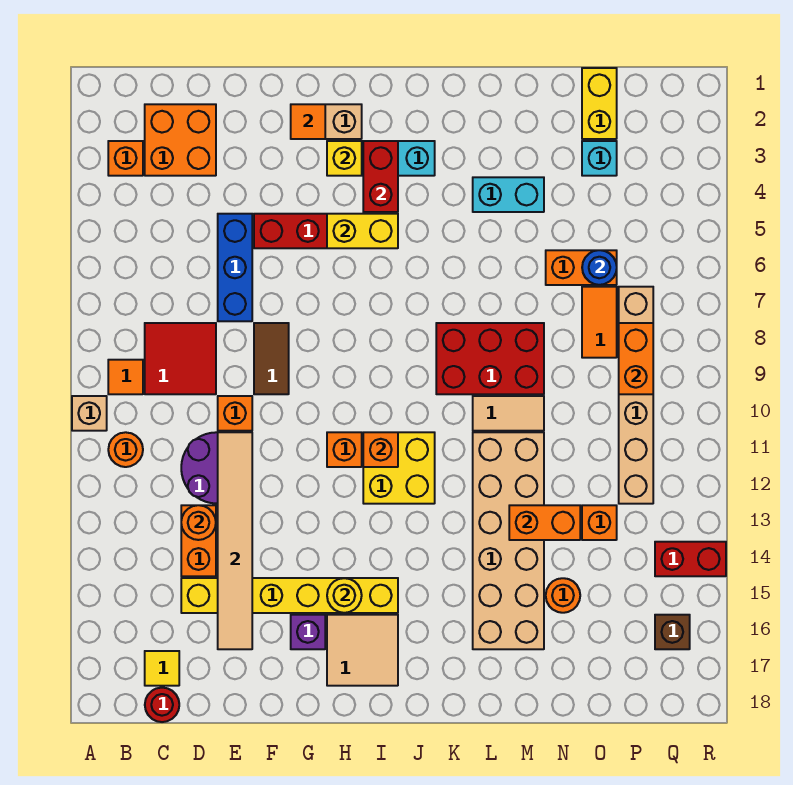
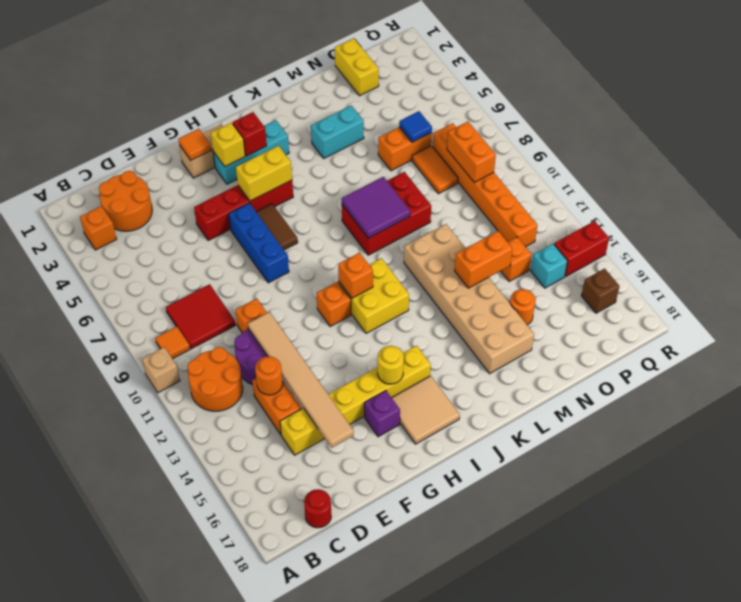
orange 1x1 round brick [108,432,143,467] -> orange 2x2 round brick [188,347,243,411]
orange 2x2 brick [145,104,216,176] -> orange 2x2 round brick [99,171,152,231]
yellow 1x1 tile [145,651,179,686] -> none
blue 1x3 brick [218,214,252,321] -> blue 1x3 brick moved to [229,203,289,283]
brown 1x2 tile [254,323,289,394] -> brown 1x2 tile moved to [256,204,298,250]
red 1x2 brick [363,141,398,212] -> red 1x1 brick [233,112,267,156]
none -> purple 2x2 tile [342,177,410,238]
tan 1x2 tile [473,396,544,431] -> none
cyan 1x1 brick [582,141,617,176] -> cyan 1x1 brick moved to [531,244,567,288]
blue 1x1 round brick [582,250,617,285] -> blue 1x1 tile [399,111,432,142]
tan 1x6 brick [619,287,653,504] -> orange 1x6 brick [433,123,537,247]

